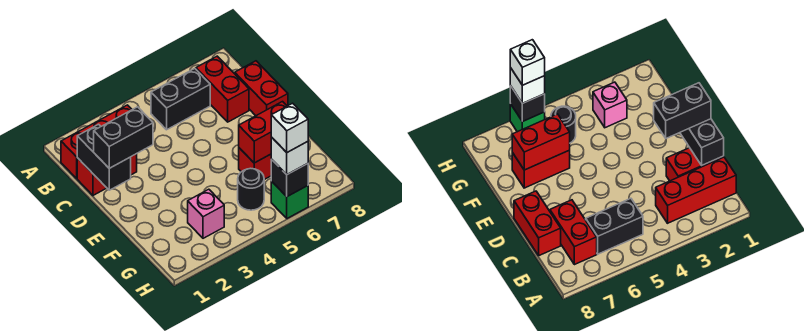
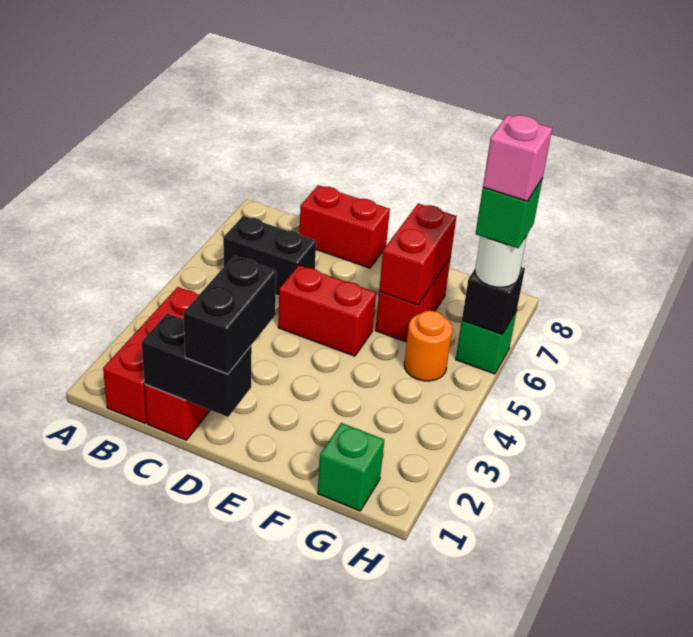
black 1x2 brick [151,68,210,130] -> black 1x2 brick turned to [223,216,316,296]
red 1x2 brick [196,56,249,122] -> red 1x2 brick moved to [278,265,376,356]
none -> green 1x1 brick [318,423,384,511]
pink 1x1 brick [188,189,224,238] -> pink 1x1 brick moved to [483,115,552,201]
black 1x1 round brick [238,168,264,210] -> orange 1x1 round brick [404,311,452,381]
white 1x1 brick [271,137,308,174] -> white 1x1 round brick [475,236,527,287]
white 1x1 brick [271,103,308,152] -> green 1x1 brick [475,178,543,248]

